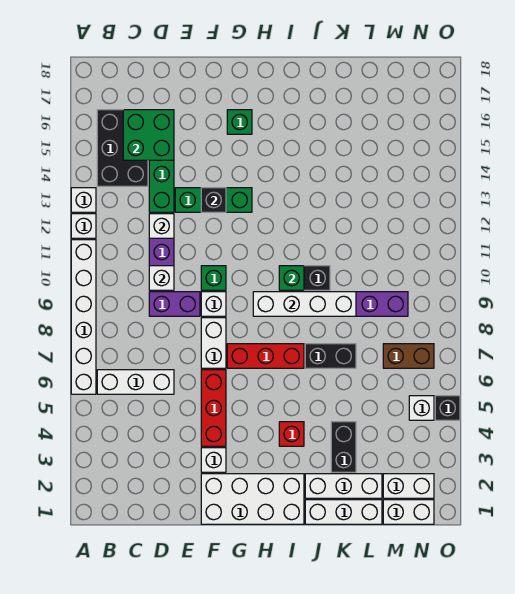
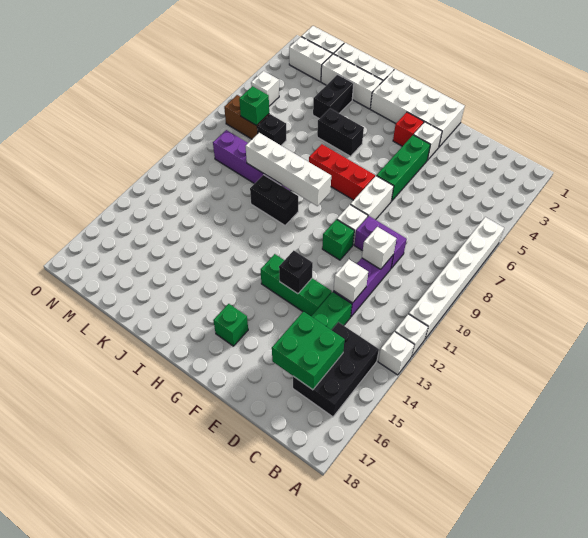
white 1x3 brick [97,370,174,394] -> none
red 1x3 brick [201,370,226,446] -> green 1x3 brick [377,135,430,201]
red 1x1 brick [279,422,304,446] -> red 1x1 brick moved to [393,112,424,146]
green 1x1 brick [279,266,304,290] -> green 1x1 brick moved to [239,86,269,126]
black 1x2 brick [305,344,356,368] -> black 1x2 brick moved to [317,108,364,156]
black 1x1 brick [435,396,460,420] -> black 1x1 brick moved to [257,114,286,145]

